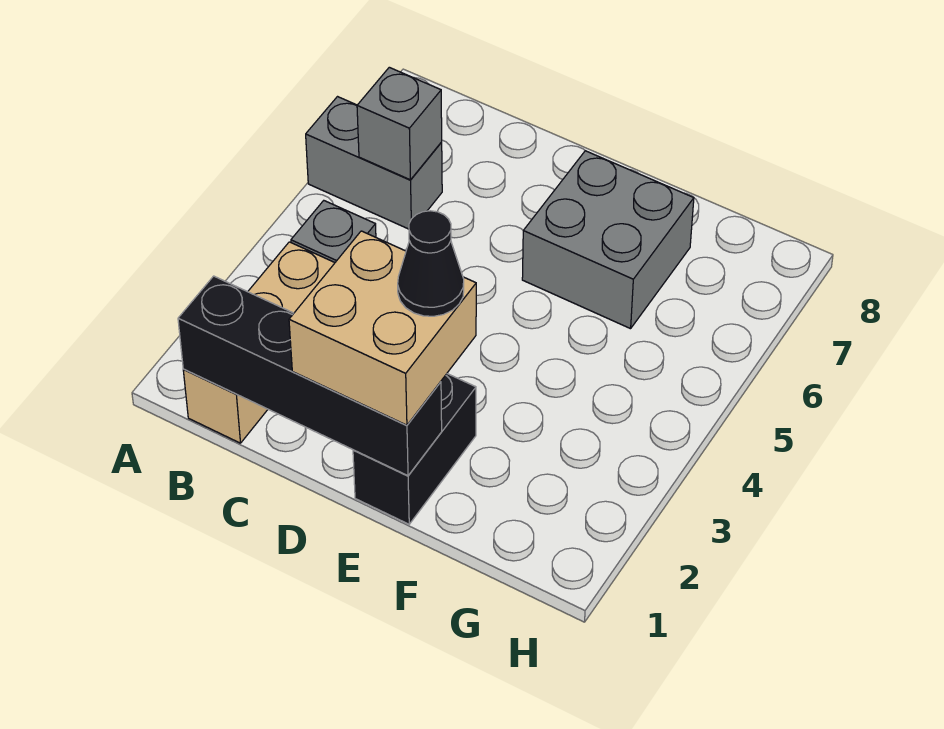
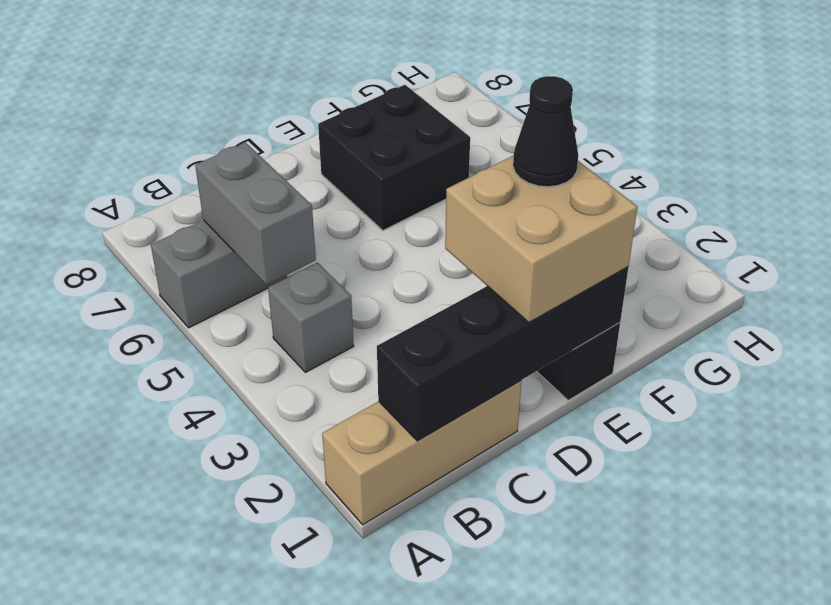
tan 1x3 brick [183,242,335,443] -> tan 1x3 brick turned to [322,381,521,525]
grey 1x1 brick [357,67,442,180] -> grey 1x2 brick [195,142,316,285]
grey 2x2 brick [522,151,694,329] -> black 2x2 brick [318,85,470,230]

